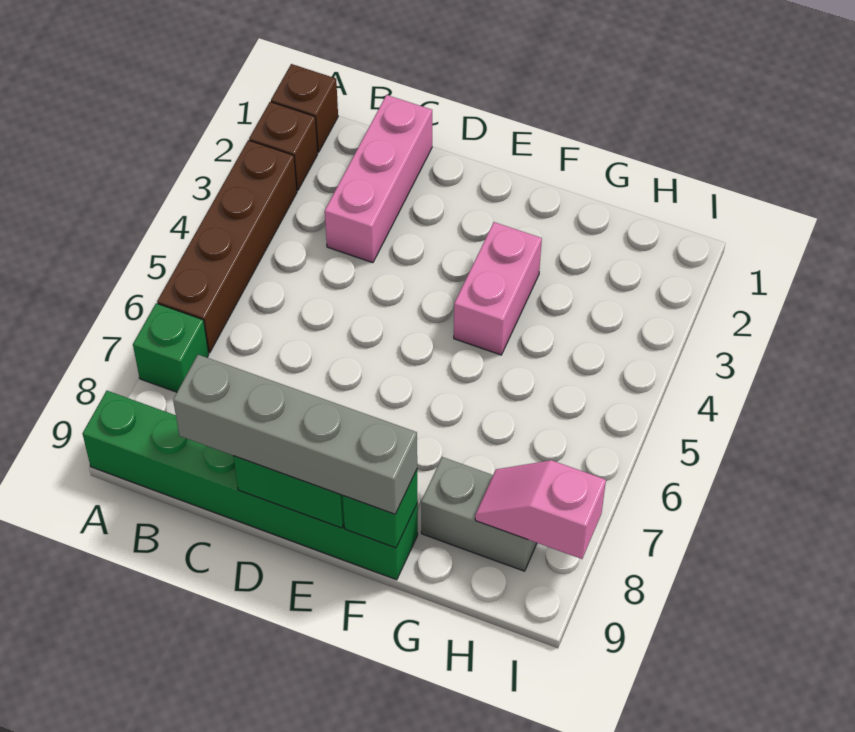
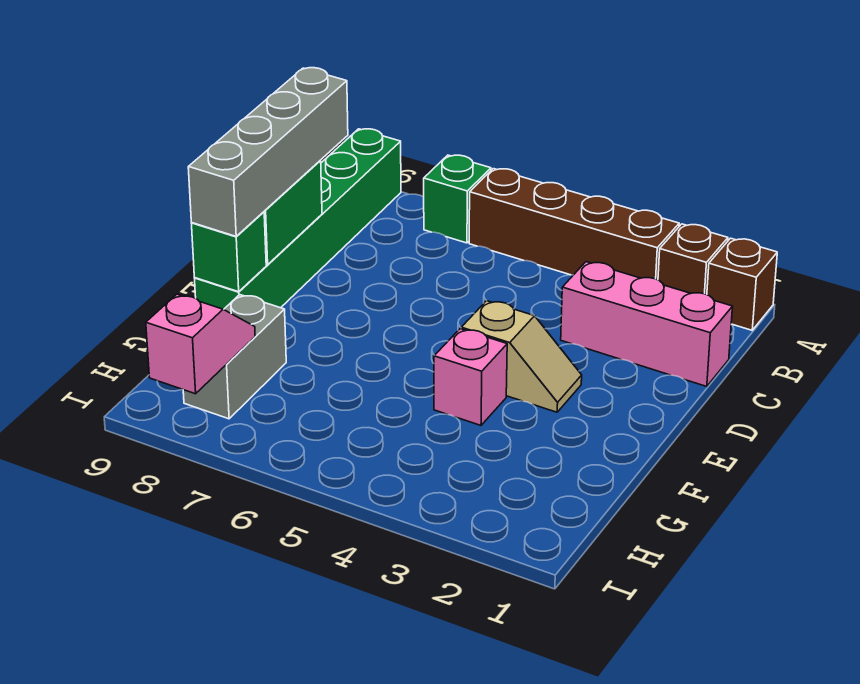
none -> tan 1x2 slope [461,301,582,412]
pink 1x2 brick [454,222,542,355] -> pink 1x1 brick [434,329,507,425]

